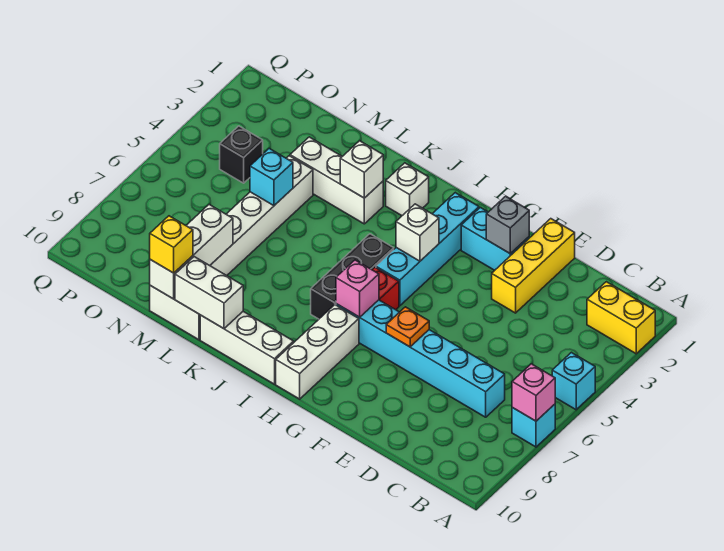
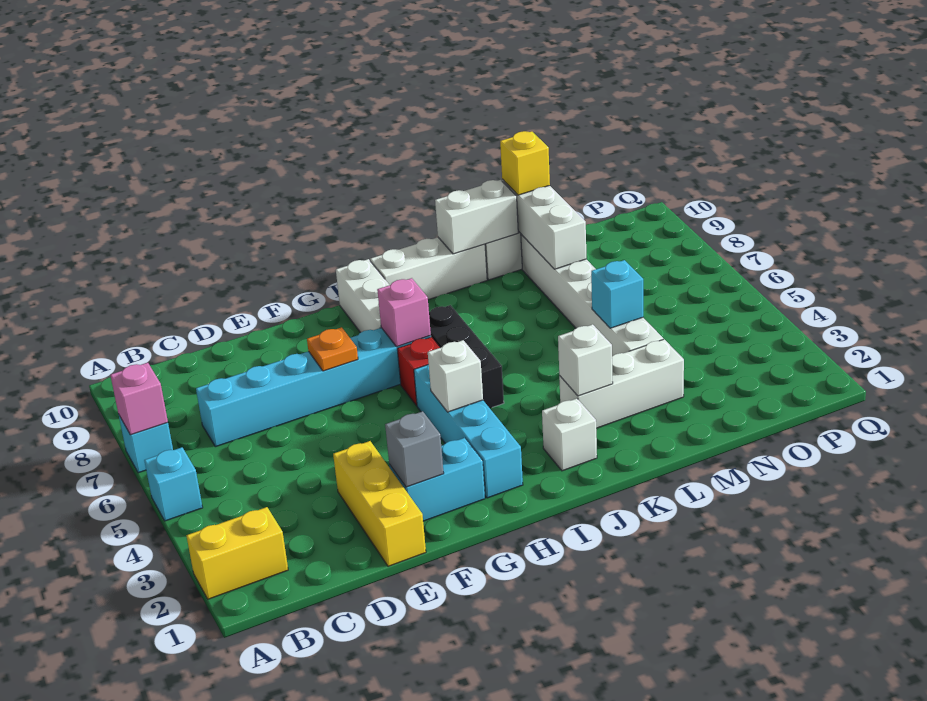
black 1x1 brick [220,126,263,183] -> none

